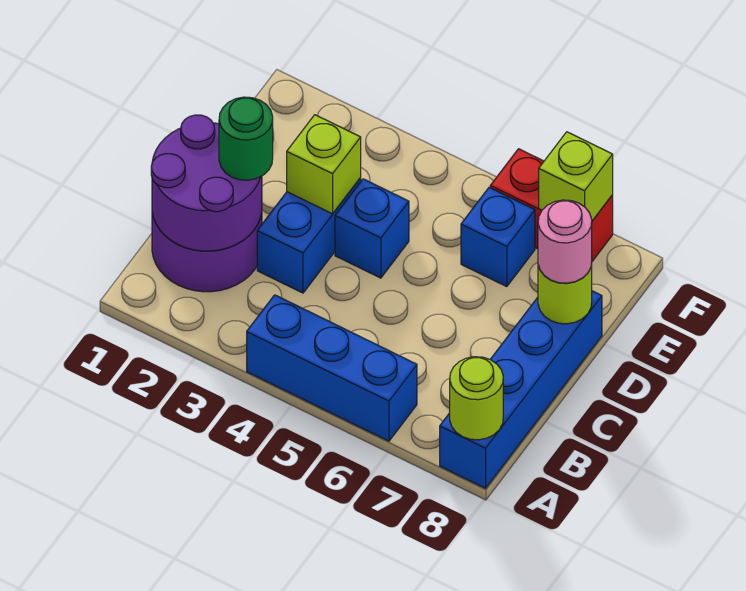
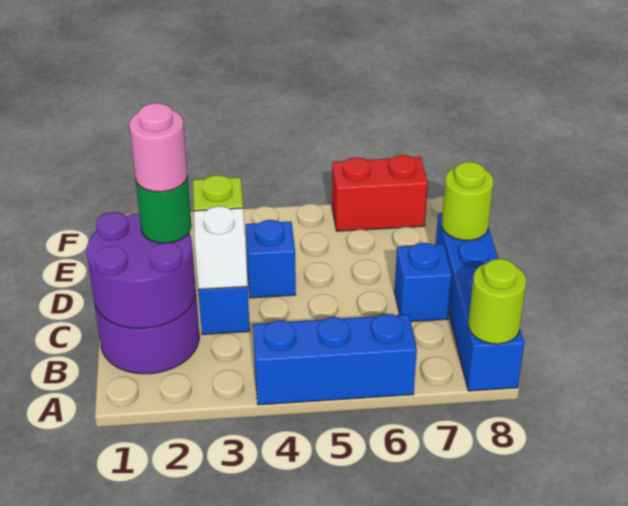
none -> white 1x1 brick [194,206,248,290]
pink 1x1 round brick [538,200,592,283] -> pink 1x1 round brick moved to [129,103,188,192]
blue 1x1 brick [461,188,535,287] -> blue 1x1 brick moved to [395,243,452,322]
lime 1x1 brick [539,132,613,221] -> none

